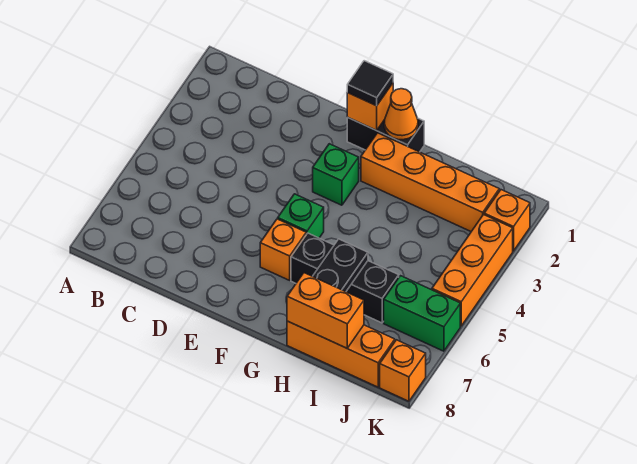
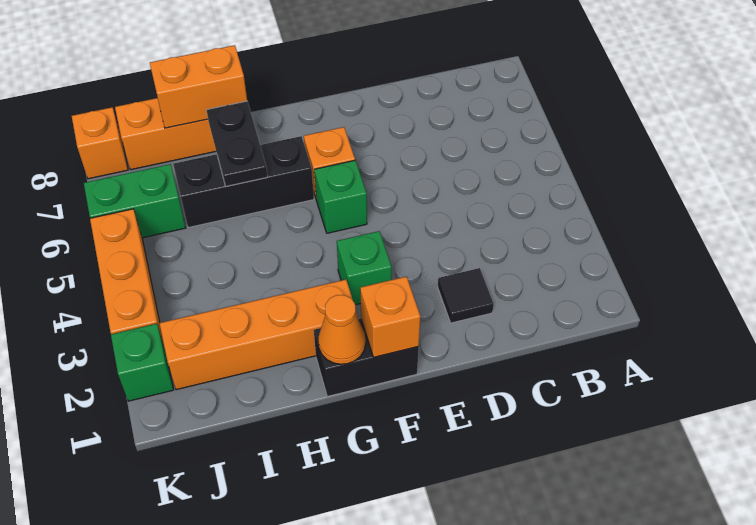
black 1x1 tile [347,61,393,106] -> black 1x1 tile moved to [438,268,494,323]
orange 1x1 brick [484,190,530,251] -> green 1x1 brick [111,324,173,401]

